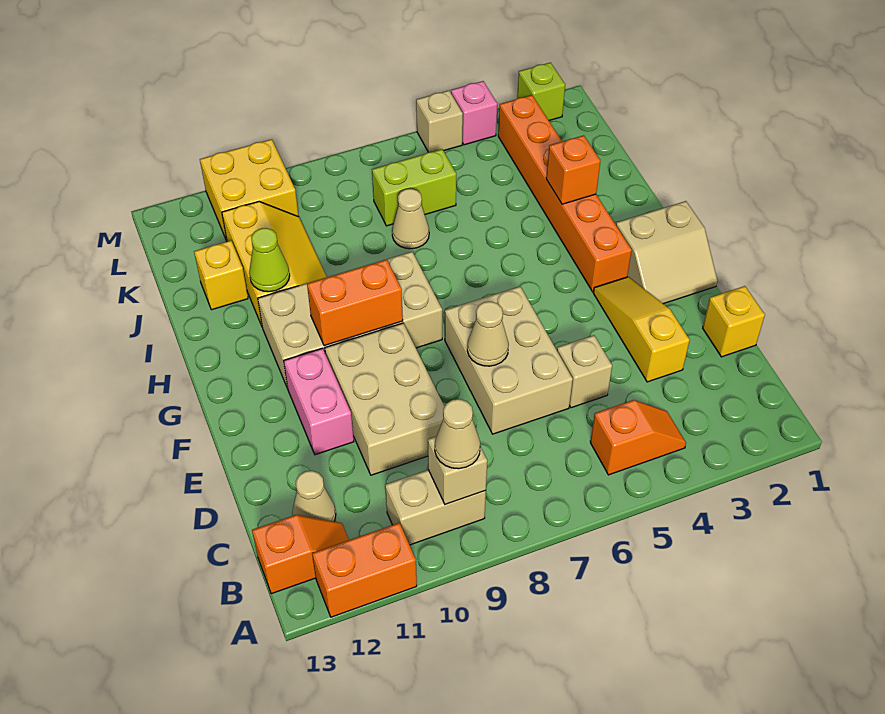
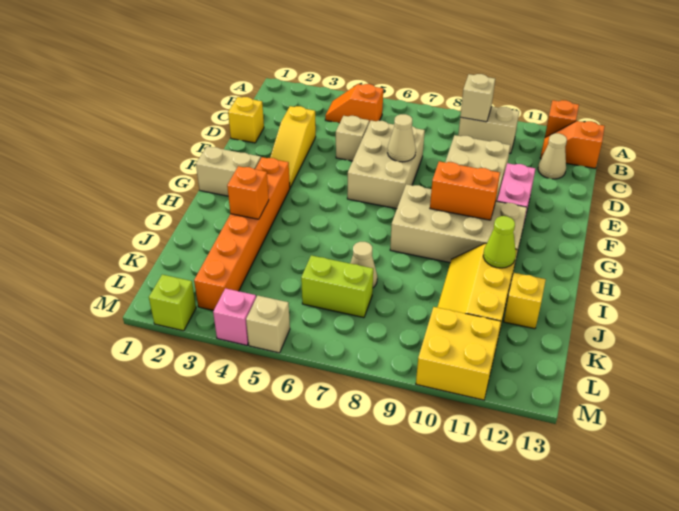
orange 1x2 brick [312,523,417,617] -> orange 1x1 brick [545,100,579,137]
tan 1x1 cone [435,399,480,469] -> none

